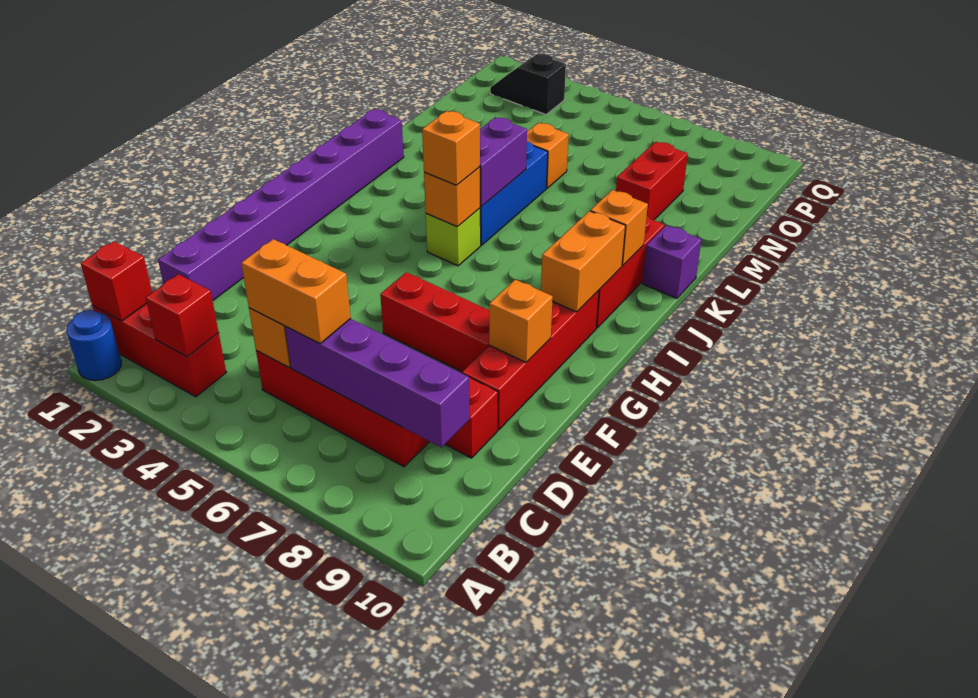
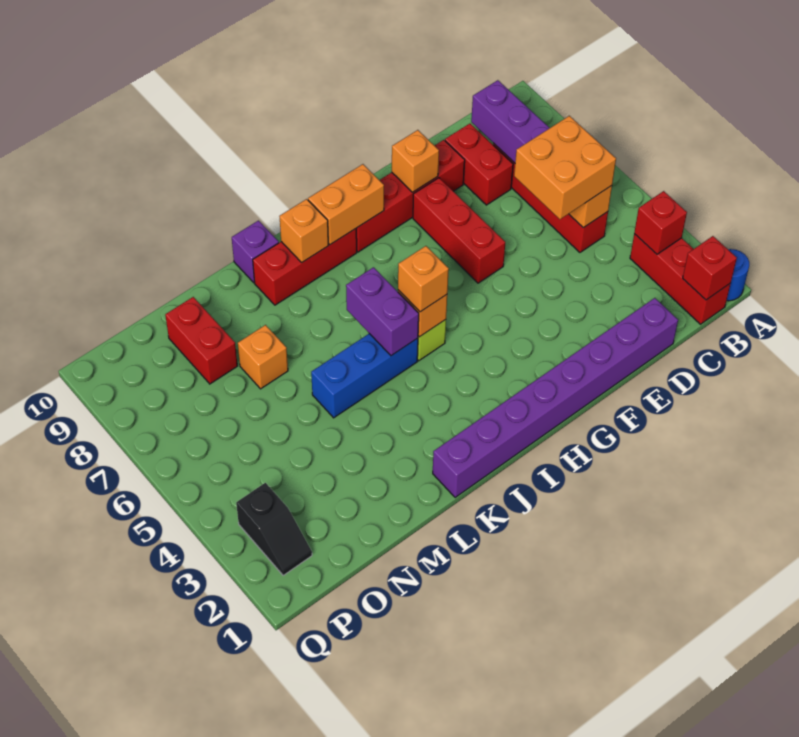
orange 1x2 brick [241,239,351,343] -> orange 2x2 brick [514,116,616,219]
purple 1x2 brick [480,117,527,206] -> purple 1x2 brick turned to [346,267,419,356]
orange 1x1 brick [527,123,569,188] -> orange 1x1 brick moved to [238,325,288,389]
red 1x2 brick [616,142,688,220] -> red 1x2 brick turned to [165,297,238,384]

